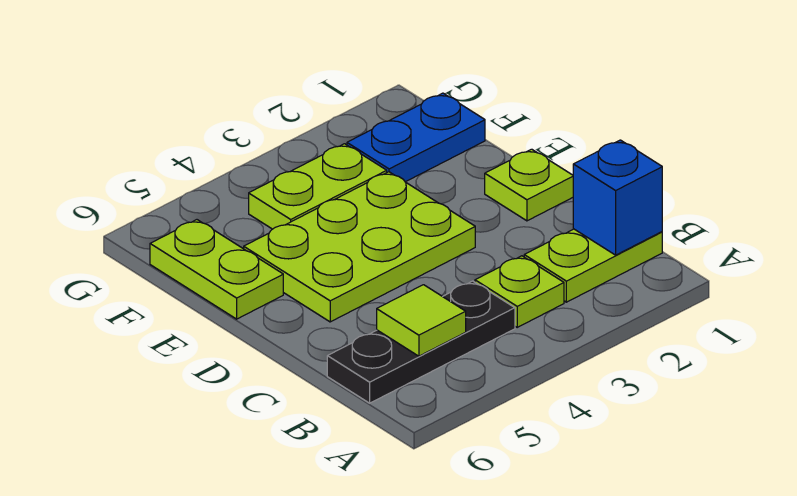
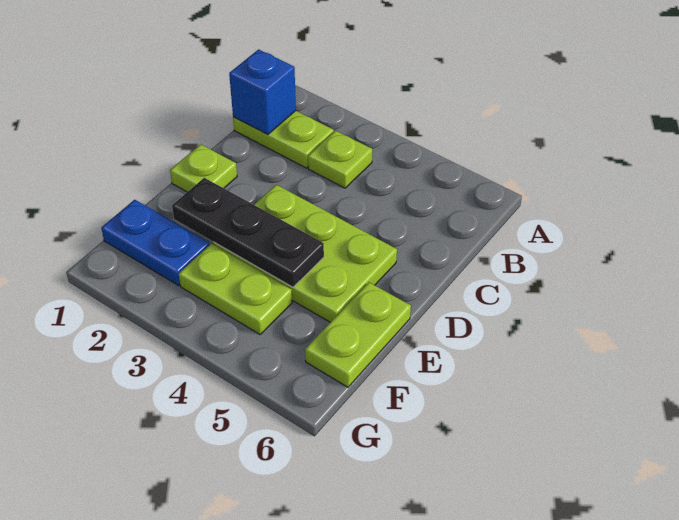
black 1x3 plate [327,281,515,403] -> black 1x3 plate moved to [172,178,324,287]
lime 1x1 tile [377,285,466,356] -> none

